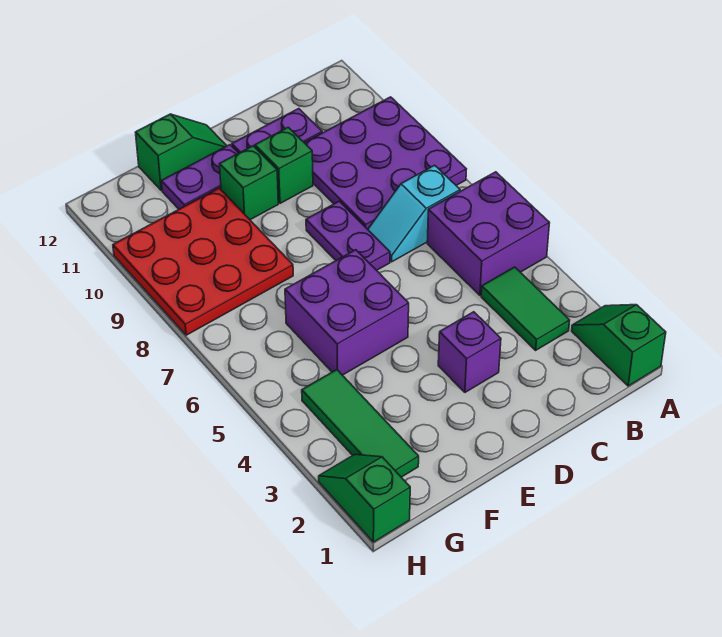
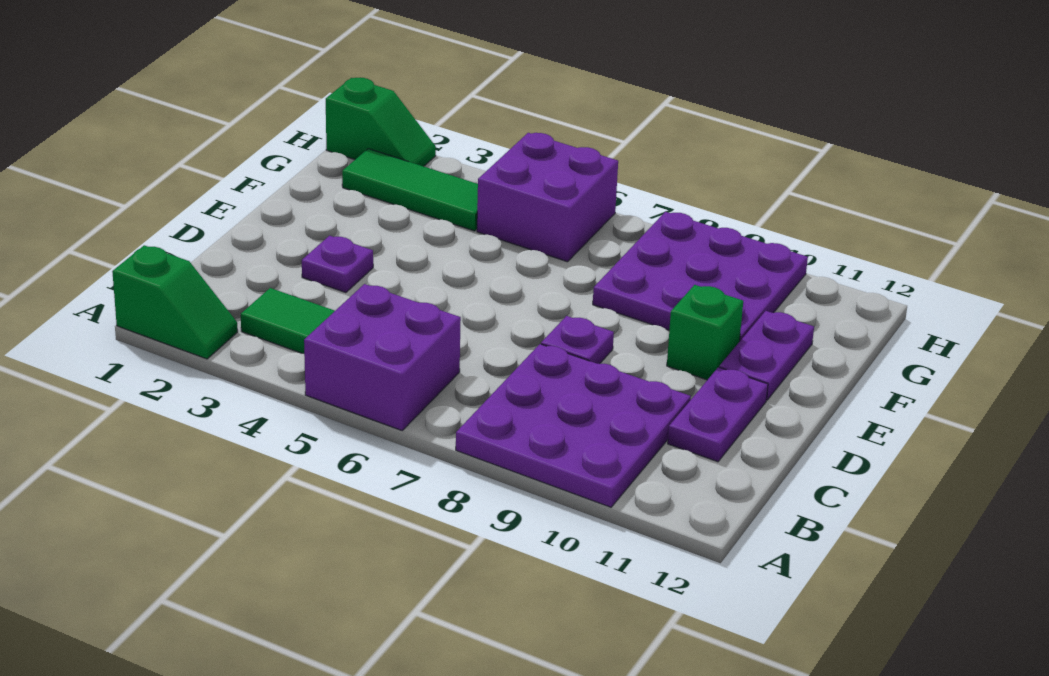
cyan 1x2 slope [368,165,460,262] -> none
purple 1x1 brick [438,312,501,392] -> purple 1x1 plate [302,236,373,293]
purple 1x2 plate [306,201,390,270] -> purple 1x1 plate [541,316,614,364]
green 1x1 brick [255,127,313,203] -> none
purple 2x2 brick [285,250,409,375] -> purple 2x2 brick moved to [477,133,618,262]
green 1x2 slope [135,114,227,190] -> none
red 3x3 plate [113,188,293,335] -> purple 3x3 plate [593,212,808,341]

